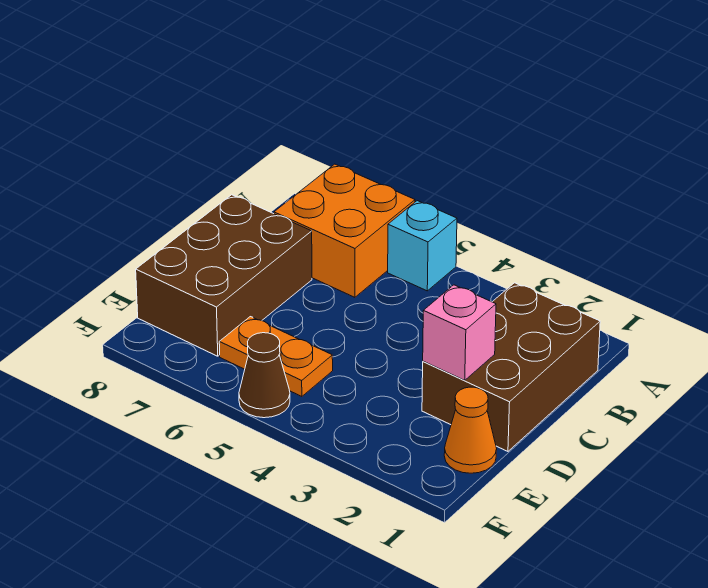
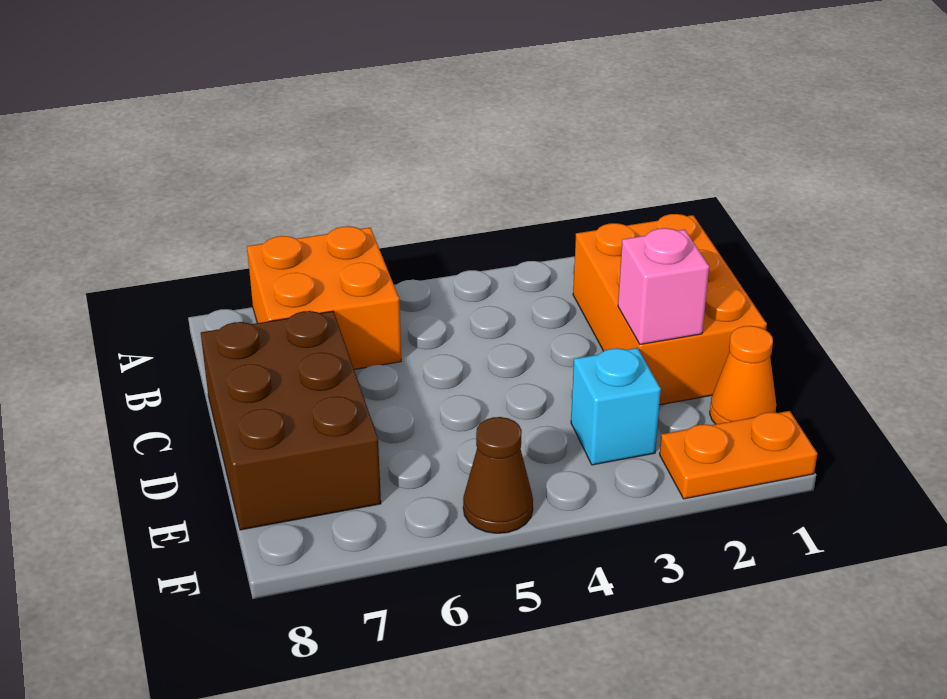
cyan 1x1 brick [388,201,457,291] -> cyan 1x1 brick moved to [571,348,661,465]
brown 2x3 brick [422,283,600,451] -> orange 2x3 brick [573,214,767,405]
orange 1x2 plate [219,317,333,396] -> orange 1x2 plate moved to [660,411,817,499]

